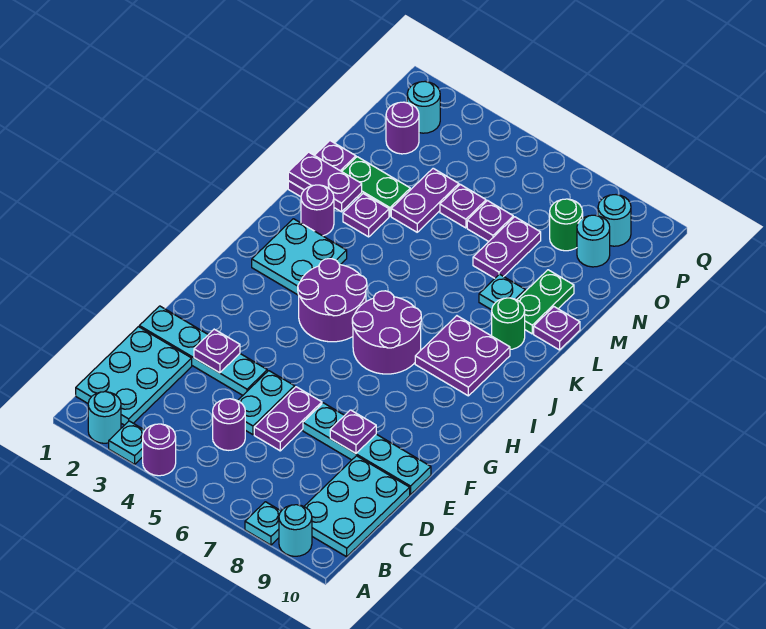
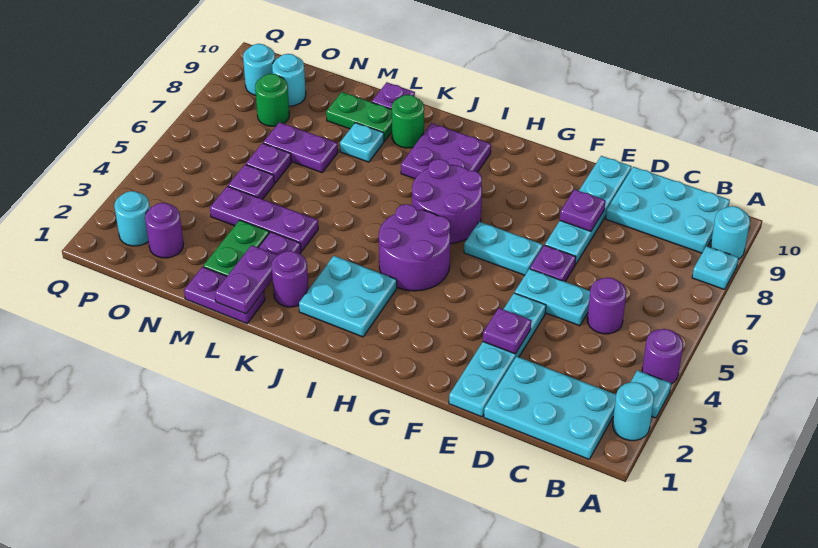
purple 1x2 plate [254,387,322,451] -> purple 1x1 plate [530,245,576,282]
none -> cyan 1x2 plate [464,222,543,275]
purple 1x2 plate [391,168,459,232] -> purple 1x3 plate [210,186,318,251]

